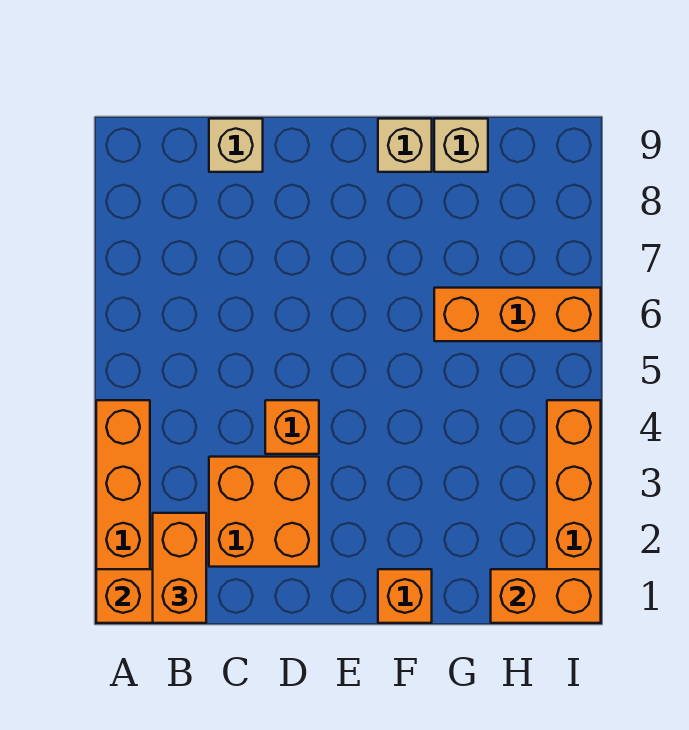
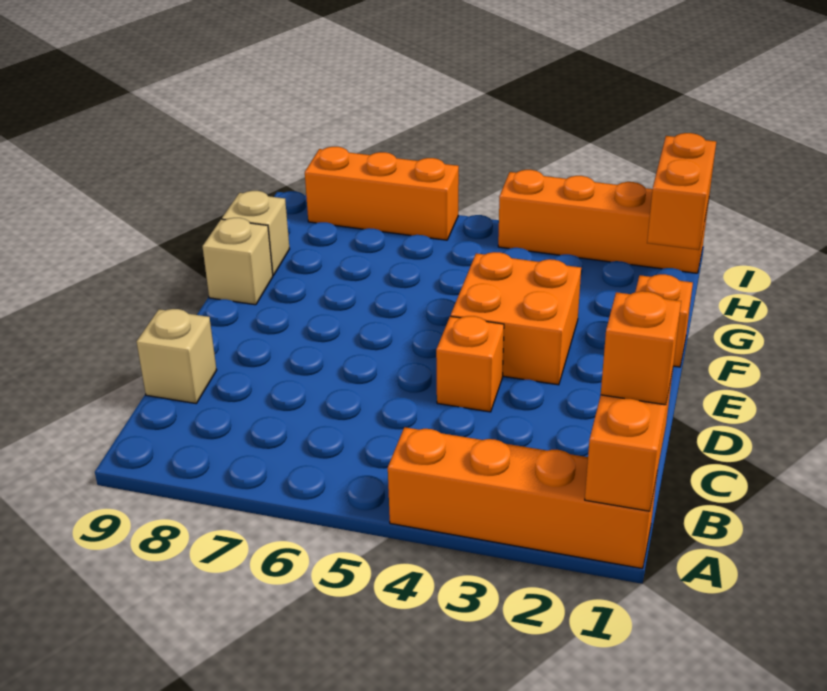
orange 1x2 brick [153,513,206,623] -> orange 1x1 brick [601,291,681,405]
orange 2x2 brick [209,457,319,567] -> orange 2x2 brick moved to [451,252,581,385]
orange 1x3 brick [434,288,601,341] -> orange 1x3 brick turned to [305,147,459,240]

